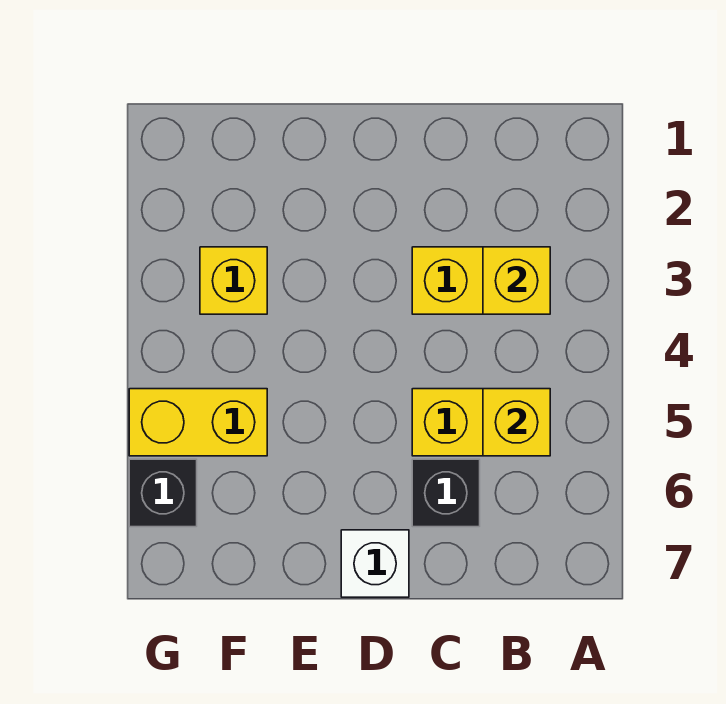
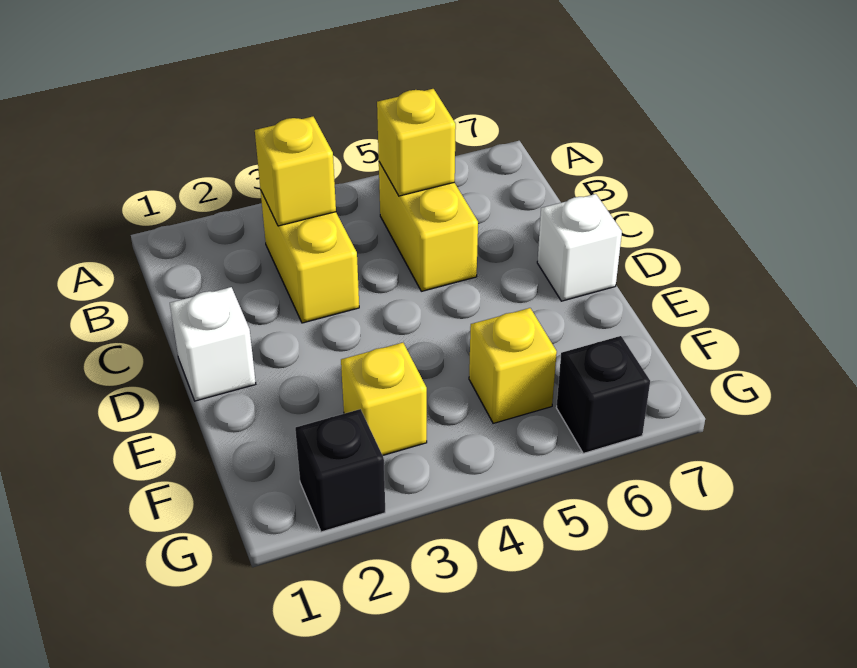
black 1x1 brick [412,459,480,527] -> black 1x1 brick moved to [295,409,385,532]
none -> white 1x1 brick [170,287,256,401]
yellow 1x2 brick [129,389,267,456] -> yellow 1x1 brick [469,308,557,423]

